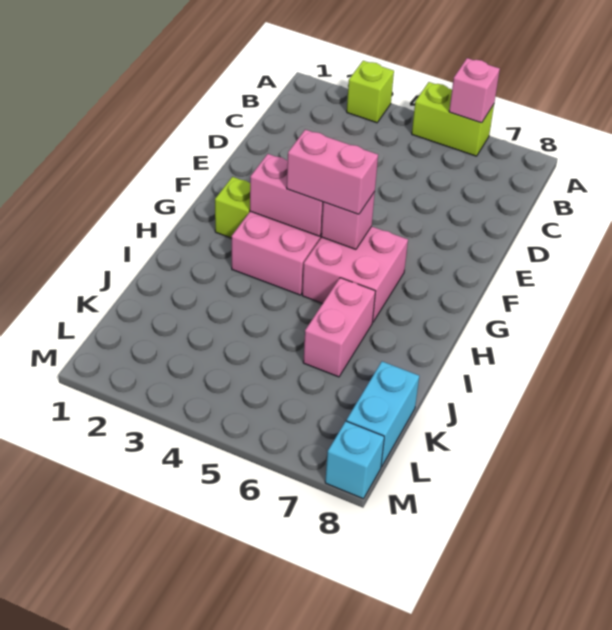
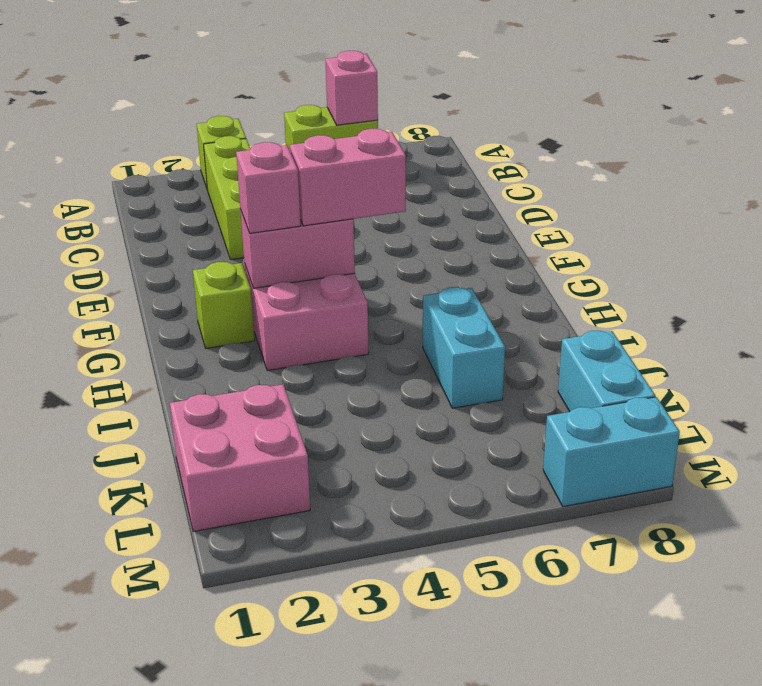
none -> lime 1x3 brick [204,136,250,260]
pink 2x2 brick [302,226,408,322] -> pink 2x2 brick moved to [170,384,310,532]
pink 1x1 brick [321,192,375,249] -> pink 1x1 brick moved to [236,142,301,233]
pink 1x2 brick [303,278,376,377] -> cyan 1x2 brick [423,287,505,408]
cyan 1x1 brick [325,421,384,499] -> cyan 1x2 brick [543,397,680,507]

